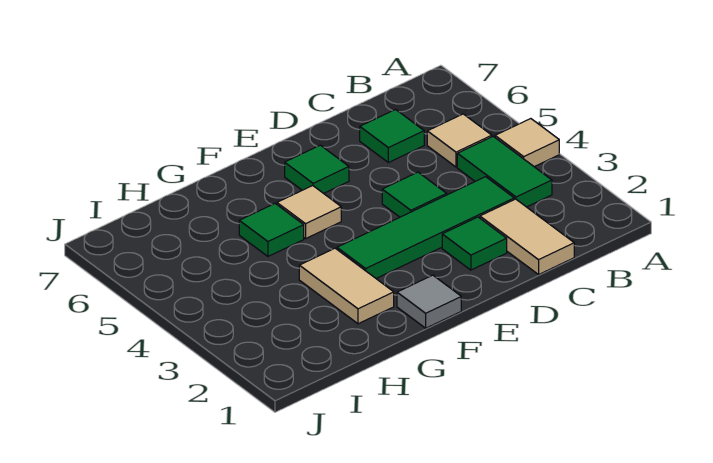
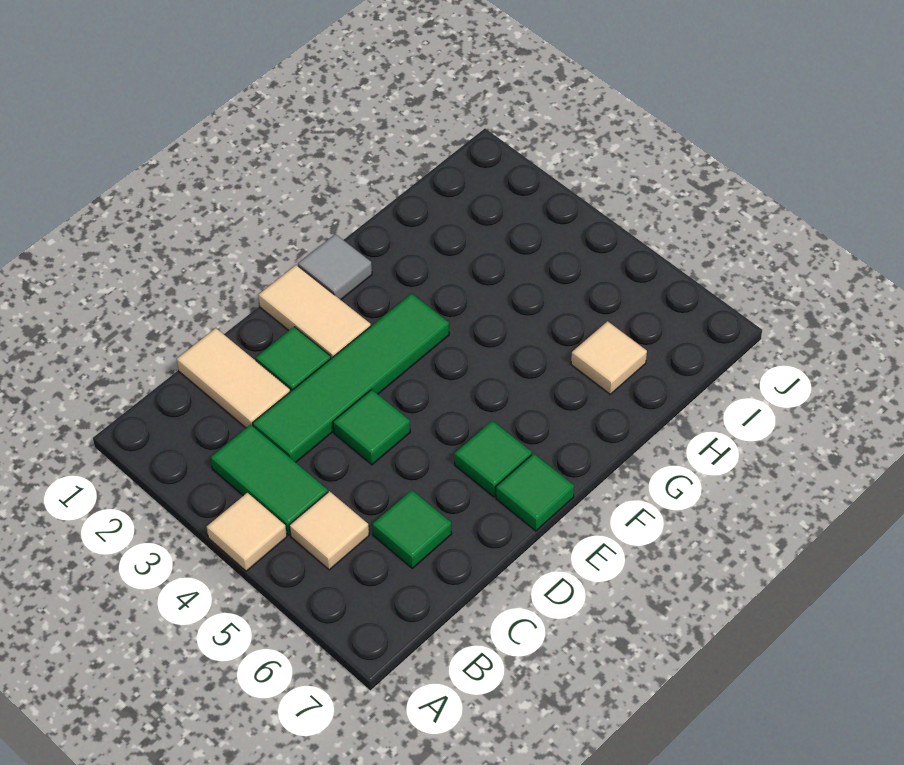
tan 1x1 tile [277,186,341,239] -> tan 1x1 tile moved to [571,321,647,394]
tan 1x2 tile [299,248,394,324] -> tan 1x2 tile moved to [258,265,371,358]
green 1x1 tile [239,204,304,256] -> green 1x1 tile moved to [496,454,574,531]

